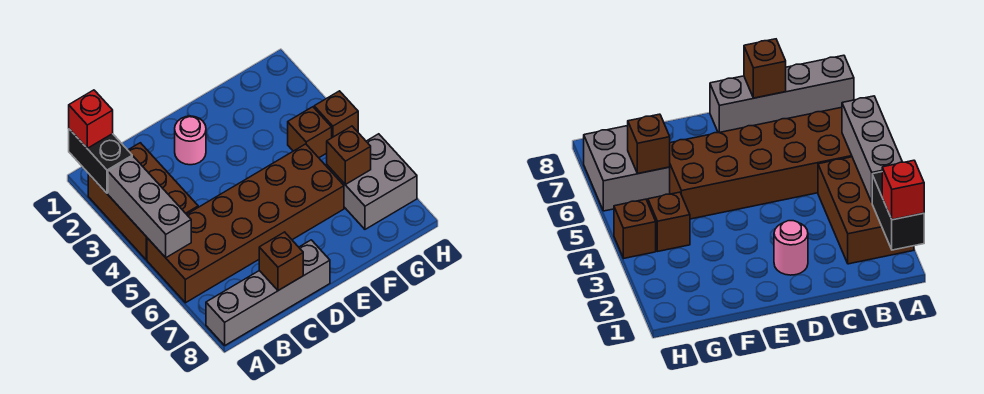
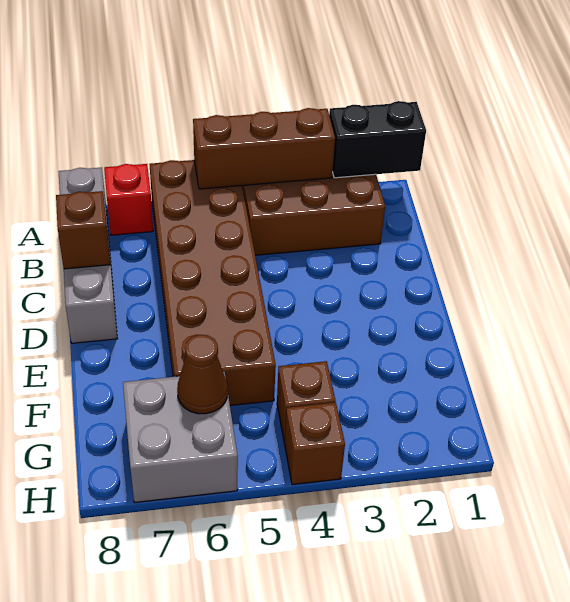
red 1x1 brick [69,90,113,148] -> red 1x1 brick moved to [104,164,153,235]
grey 1x3 brick [108,156,191,258] -> brown 1x3 brick [193,108,335,189]
pink 1x1 round brick [175,116,206,165] -> none
brown 1x1 brick [327,126,371,184] -> brown 1x1 cone [177,335,228,414]

